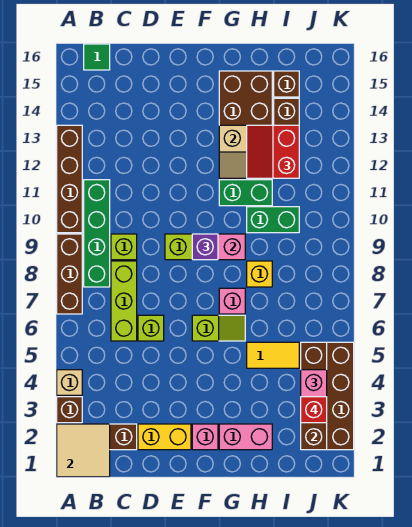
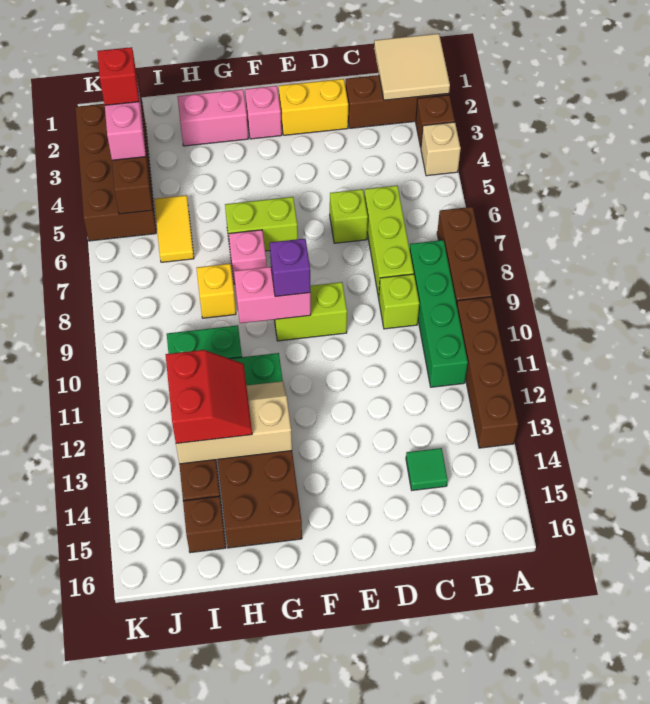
green 1x1 tile [84,44,110,70] -> green 1x1 tile moved to [406,448,448,490]
lime 1x2 slope [192,315,245,341] -> lime 1x2 brick [225,197,298,251]
yellow 1x2 tile [247,342,299,368] -> yellow 1x2 tile turned to [154,195,194,262]

